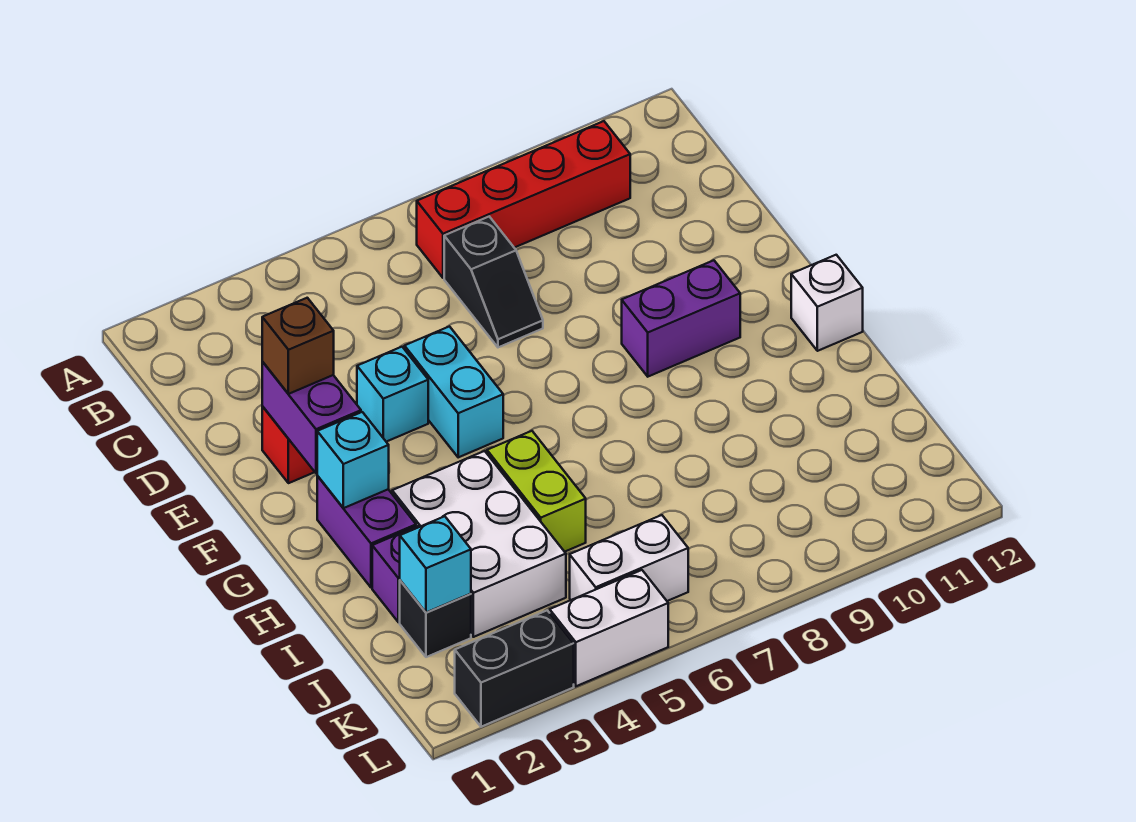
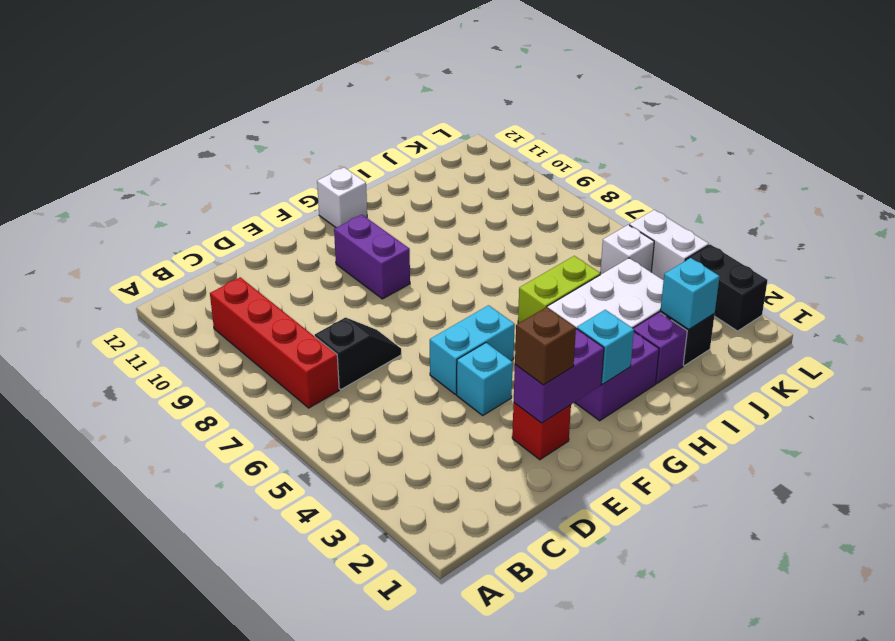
white 1x2 brick [570,515,688,601] -> white 1x1 brick [600,225,654,275]

